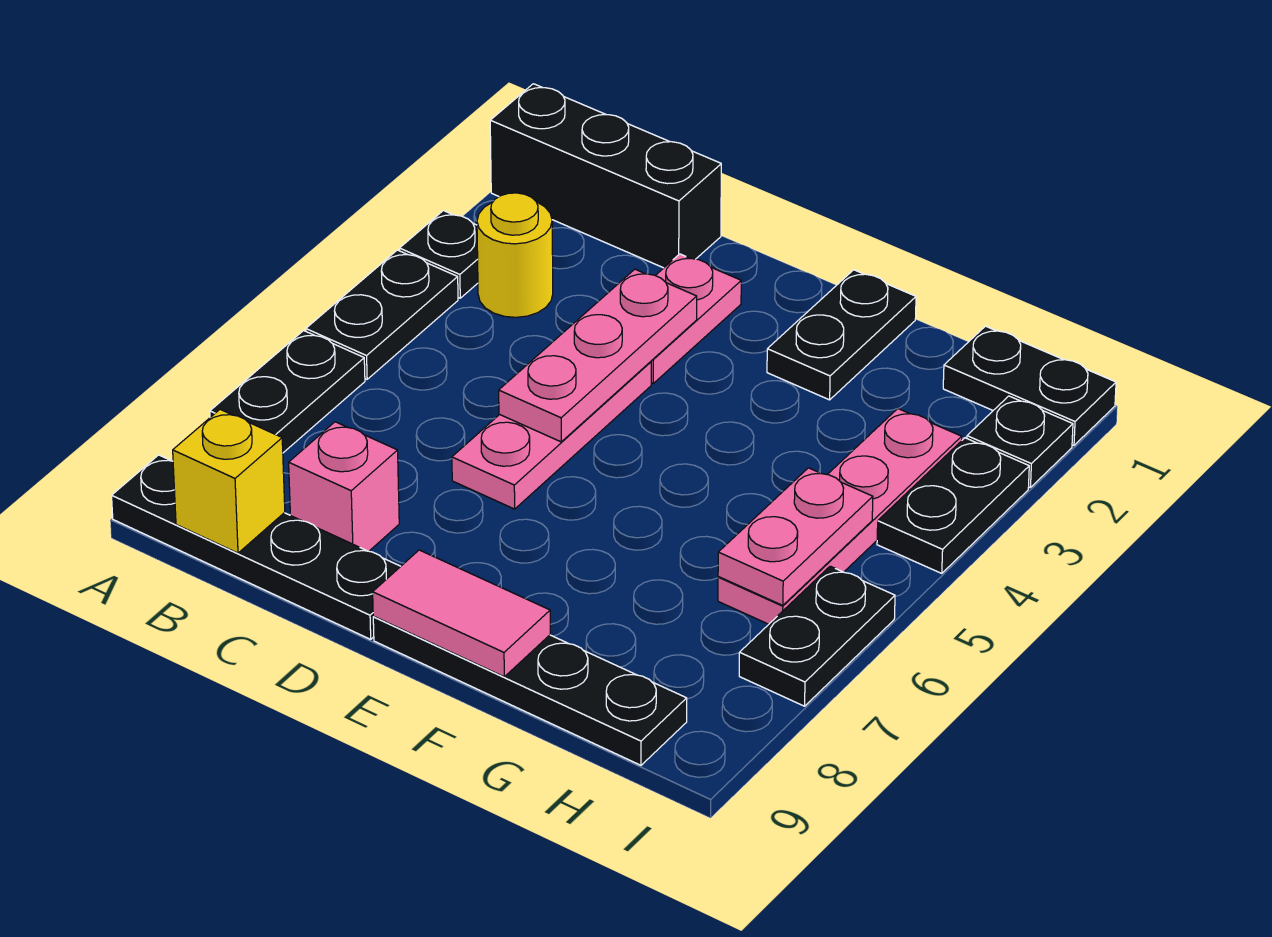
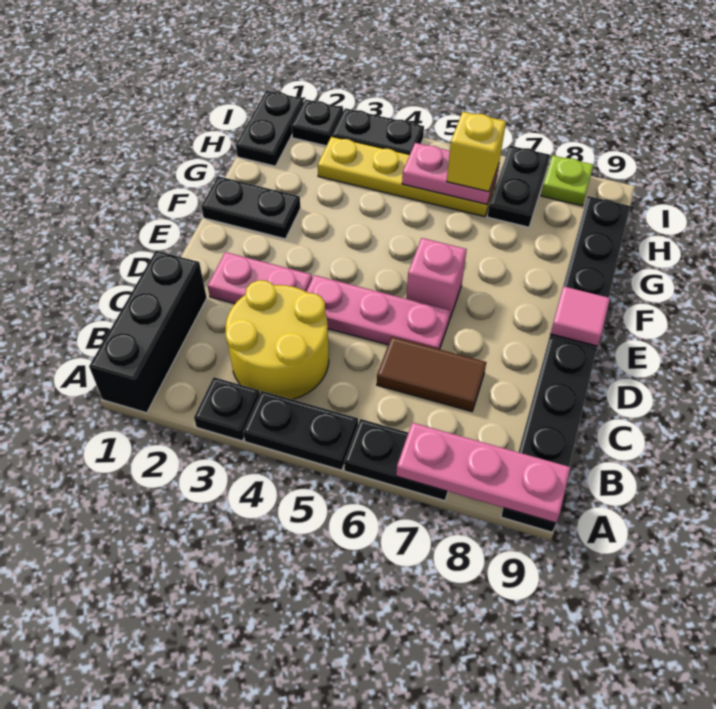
yellow 1x1 round brick [477,193,553,317] -> yellow 2x2 round brick [226,280,329,399]
yellow 1x1 brick [173,409,285,553] -> yellow 1x1 brick moved to [447,112,506,192]
none -> brown 1x2 tile [377,337,486,412]
pink 1x1 brick [289,422,399,551] -> pink 1x1 brick moved to [406,238,467,318]
pink 1x3 plate [499,269,697,442] -> pink 1x3 plate moved to [396,423,571,523]
pink 1x2 tile [373,550,550,677] -> pink 1x1 tile [550,286,610,346]
pink 1x4 plate [718,409,962,624] -> yellow 1x4 plate [318,136,497,217]
black 1x2 plate [739,566,895,706] -> black 1x2 plate turned to [487,146,550,227]
none -> lime 1x1 plate [541,155,594,206]

